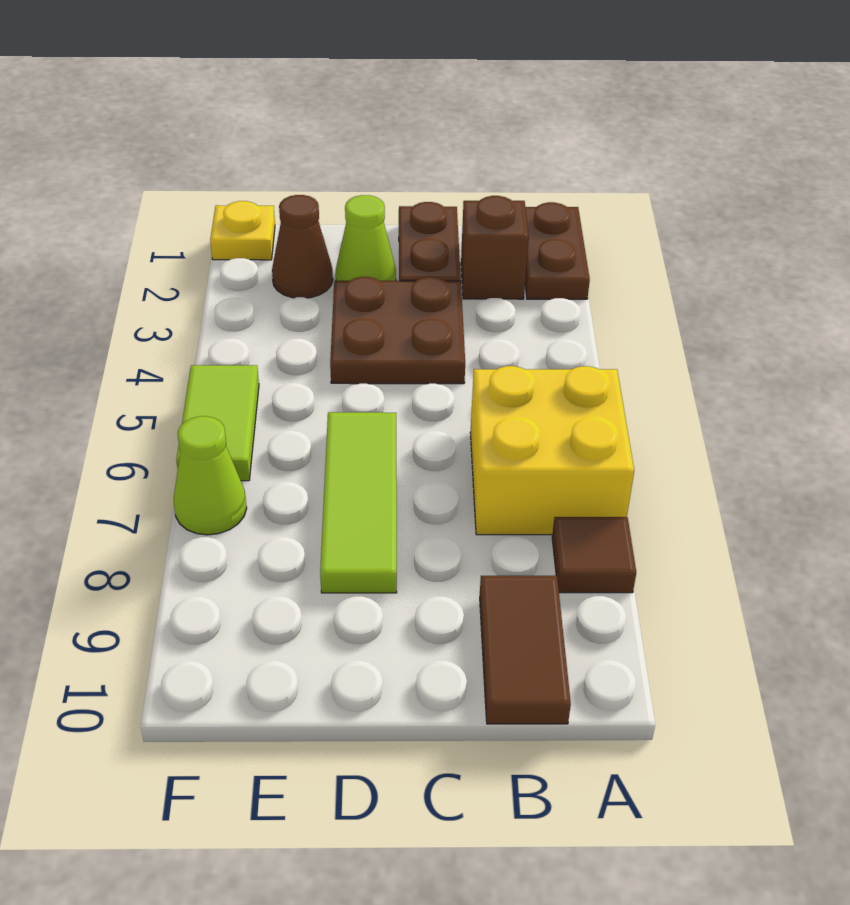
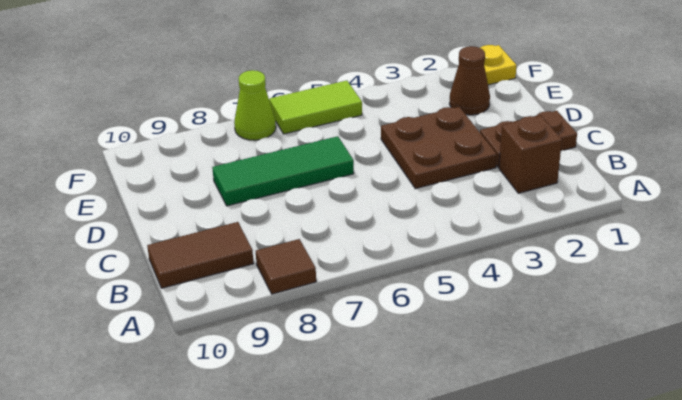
brown 1x2 plate [525,202,590,299] -> none
yellow 2x2 brick [470,366,634,535] -> none
lime 1x1 cone [336,195,396,281] -> none
lime 1x3 tile [320,412,397,593] -> green 1x3 tile [212,136,354,206]

